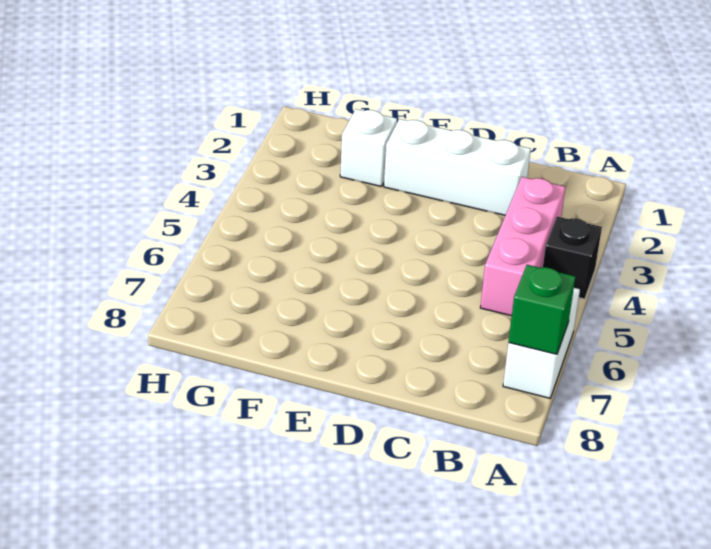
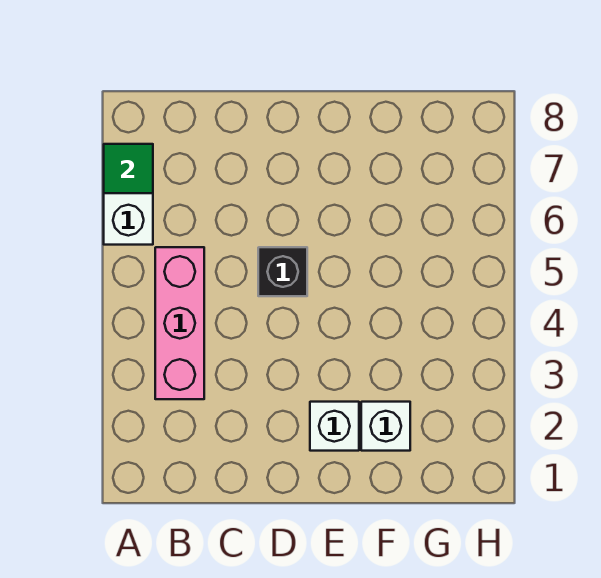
black 1x1 brick [543,216,602,299] -> black 1x1 brick moved to [258,247,307,296]
green 1x1 brick [509,265,576,354] -> green 1x1 tile [104,144,153,193]
white 1x3 brick [384,119,531,215] -> white 1x1 brick [310,402,359,451]

